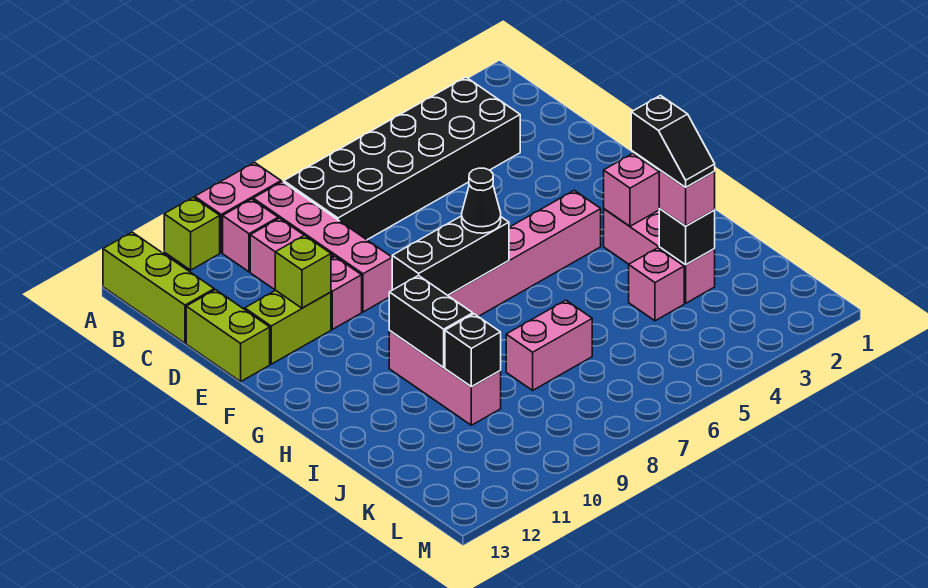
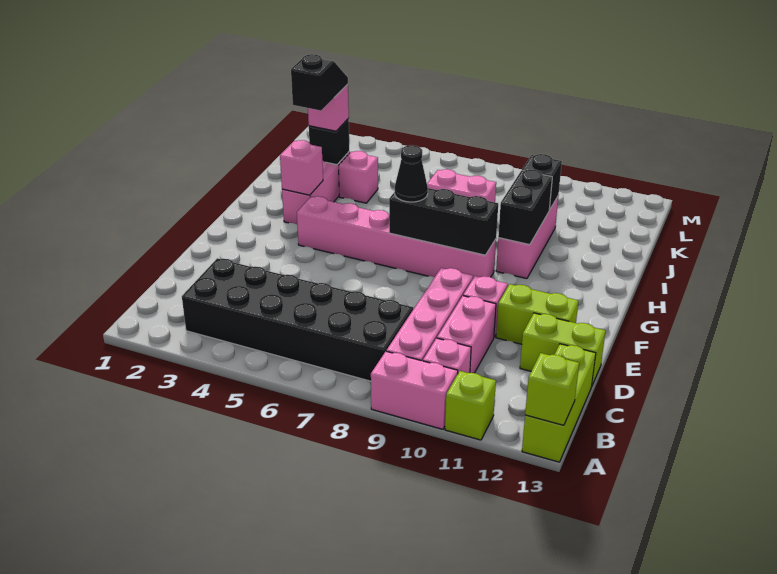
lime 1x2 brick [186,290,270,382] -> lime 1x2 brick turned to [520,313,606,387]
lime 1x1 brick [275,235,331,308] -> lime 1x1 brick moved to [525,353,579,425]

